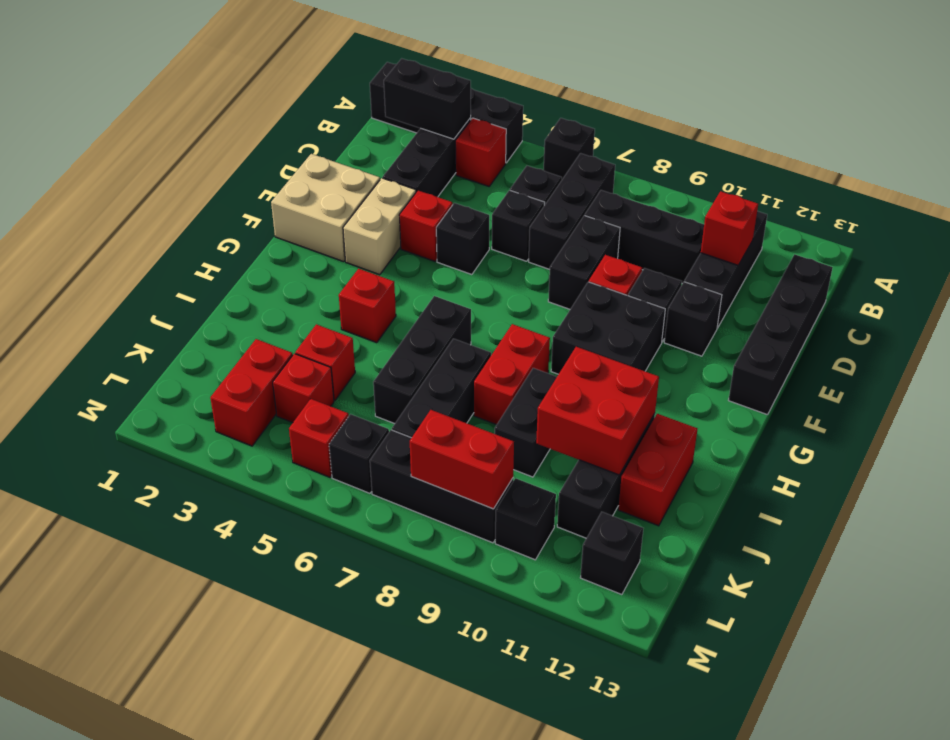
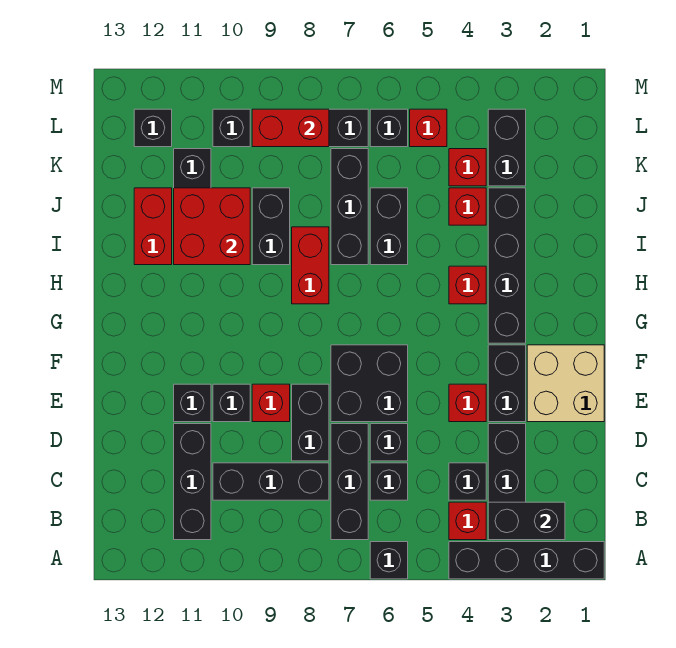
red 1x1 brick [701,191,758,265] -> none
black 1x4 brick [729,254,833,415] -> black 1x4 brick moved to [488,188,526,343]
tan 1x2 brick [343,178,416,275] -> black 1x2 brick [488,345,526,422]
black 1x1 brick [436,203,489,275] -> black 1x1 brick moved to [449,463,486,500]
black 2x2 brick [551,282,665,374] -> black 2x2 brick moved to [331,345,408,422]
black 1x3 brick [373,296,471,424] -> black 1x2 brick [370,188,408,265]
red 1x2 brick [210,339,293,446] -> black 1x2 brick [488,109,526,186]

